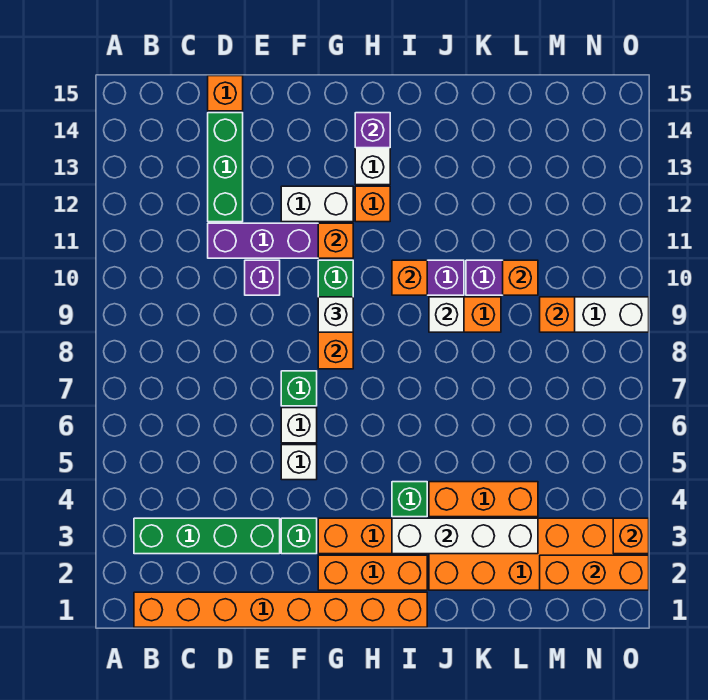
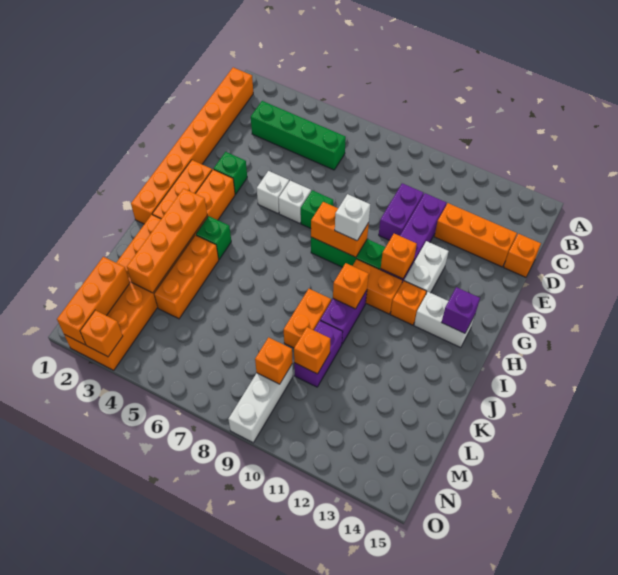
green 1x4 brick [134,518,280,554] -> green 1x4 brick turned to [251,101,346,170]
green 1x3 brick [208,113,243,222] -> orange 1x3 brick [434,203,517,267]
purple 1x1 brick [245,260,280,295] -> purple 1x2 brick [379,183,424,240]
none -> orange 1x2 brick [353,259,402,314]
white 1x4 brick [392,518,538,554] -> orange 1x4 brick [127,189,207,293]
white 1x1 brick [429,297,464,332] -> none

